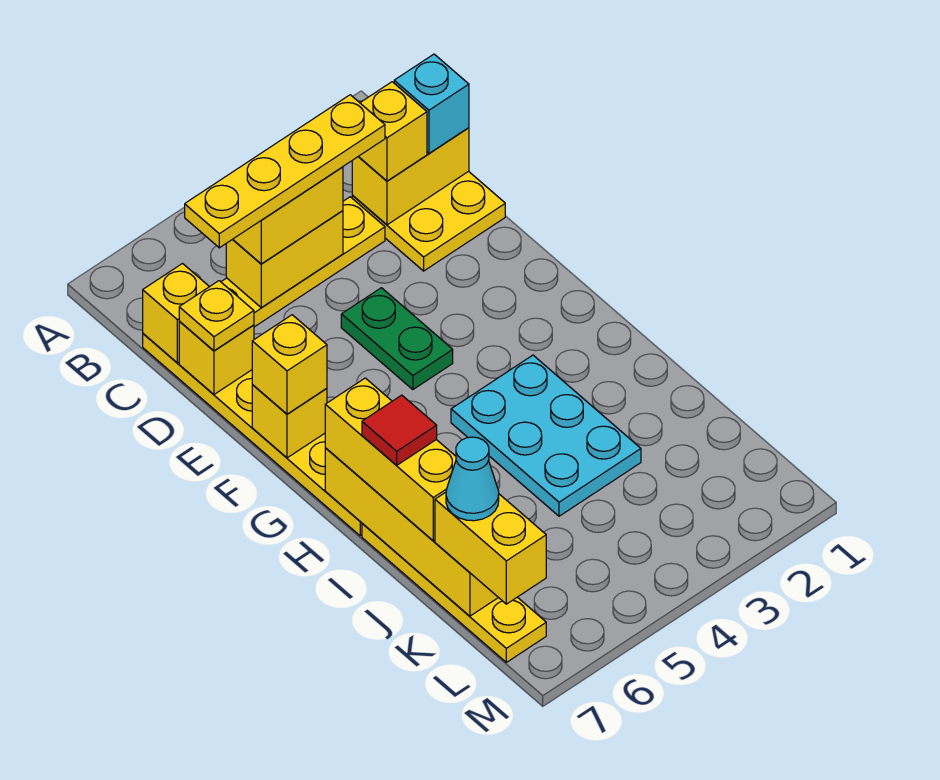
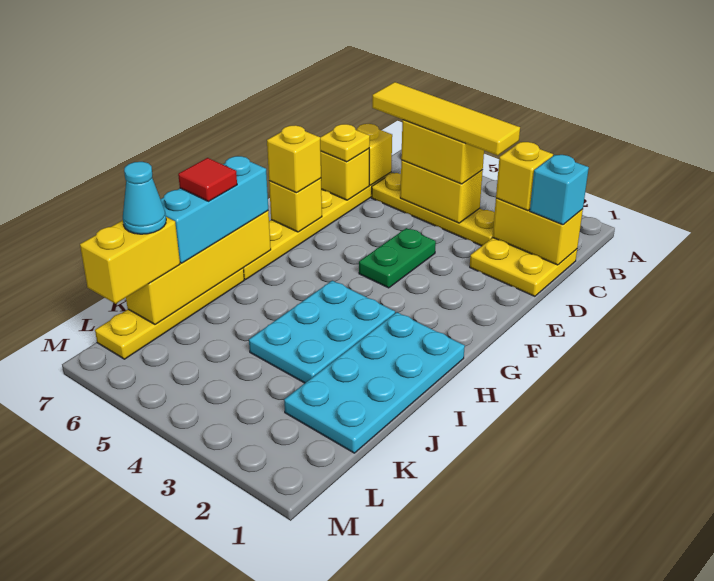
yellow 1x4 plate [185,95,385,248] -> yellow 1x4 tile [372,82,520,156]
none -> cyan 2x4 plate [284,312,465,453]
yellow 1x3 brick [325,378,456,541] -> cyan 1x3 brick [161,156,268,263]

